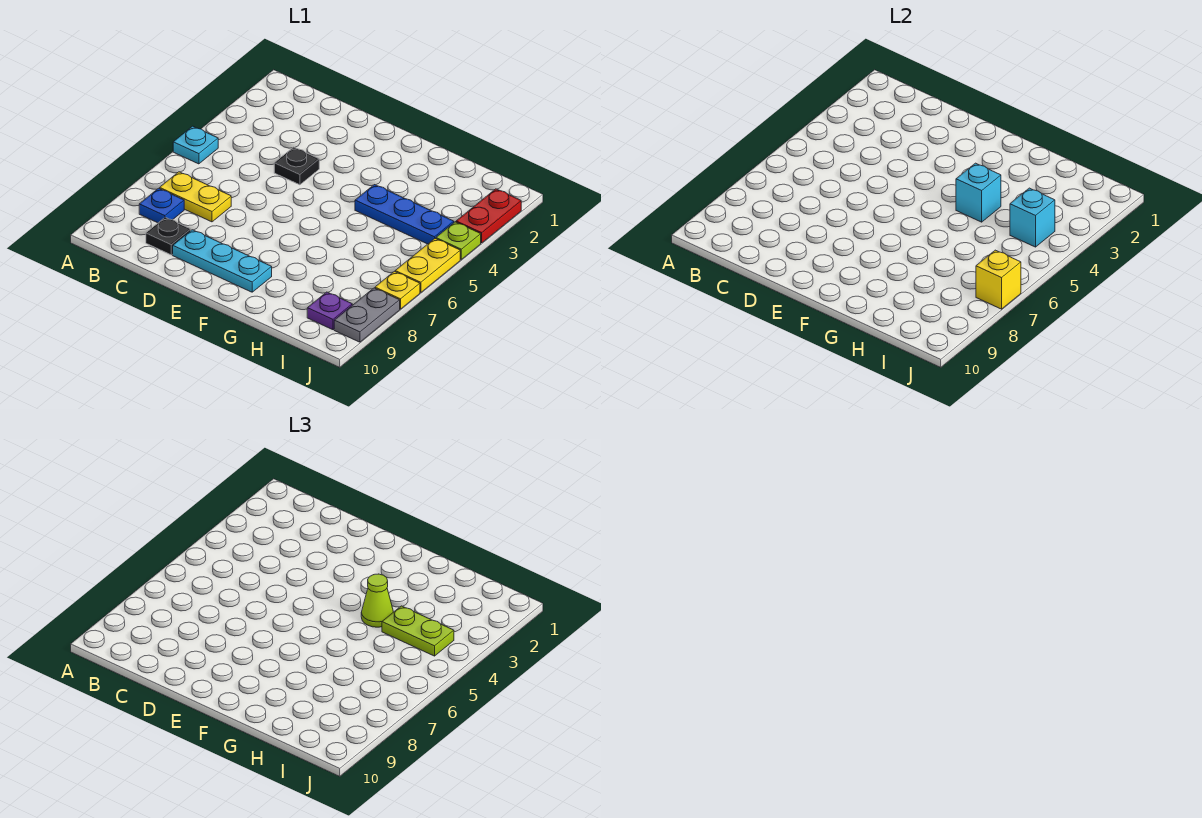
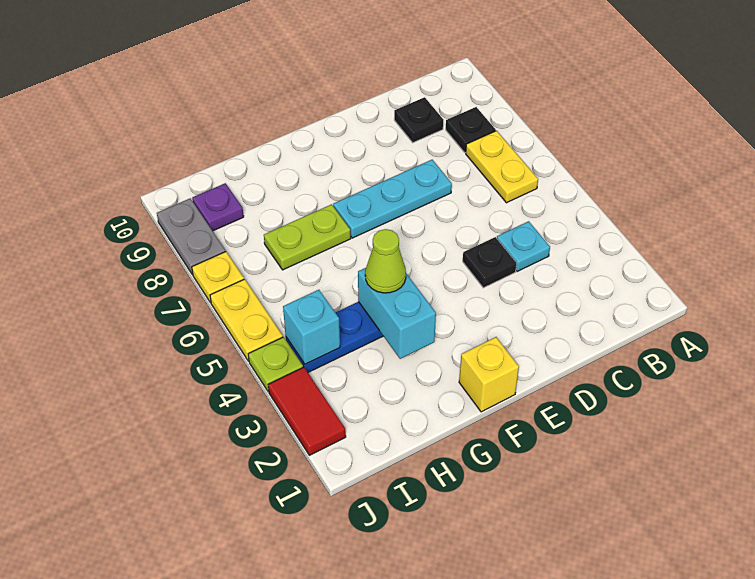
cyan 1x1 plate [173,126,218,164] -> cyan 1x1 plate moved to [497,221,550,272]
yellow 1x2 plate [160,172,231,222] -> yellow 1x2 plate turned to [466,131,538,203]
blue 1x1 plate [139,188,184,223] -> black 1x1 plate [446,107,496,153]
cyan 1x3 plate [173,230,272,292] -> cyan 1x3 plate moved to [333,160,452,238]
cyan 1x1 brick [956,163,1001,222] -> cyan 1x2 brick [358,268,436,359]
lime 1x2 plate [382,606,454,656] -> lime 1x2 plate moved to [264,204,351,270]
red 1x2 plate [456,189,521,243] -> red 1x2 tile [268,367,346,455]
yellow 1x1 brick [976,250,1021,309] -> yellow 1x1 brick moved to [459,337,519,412]

